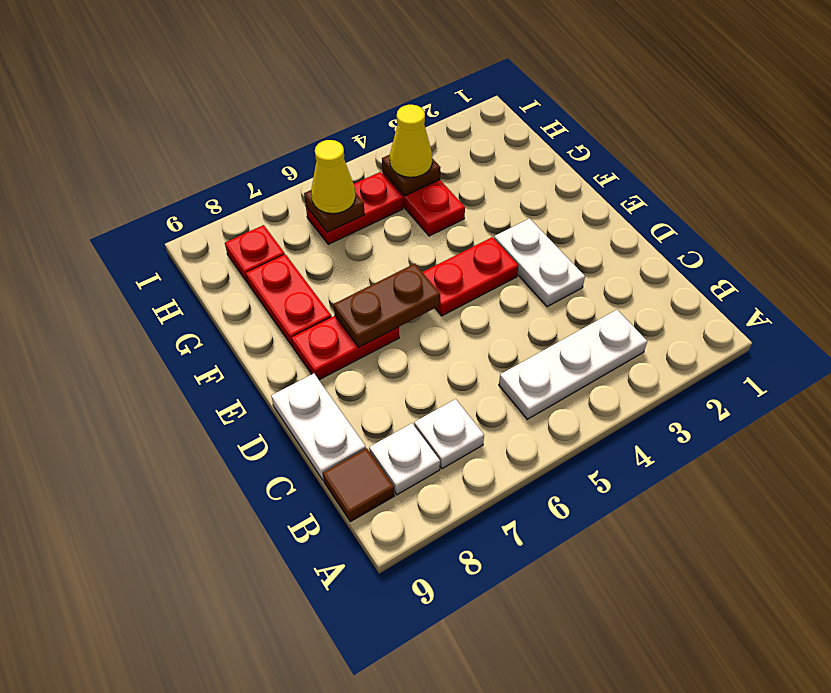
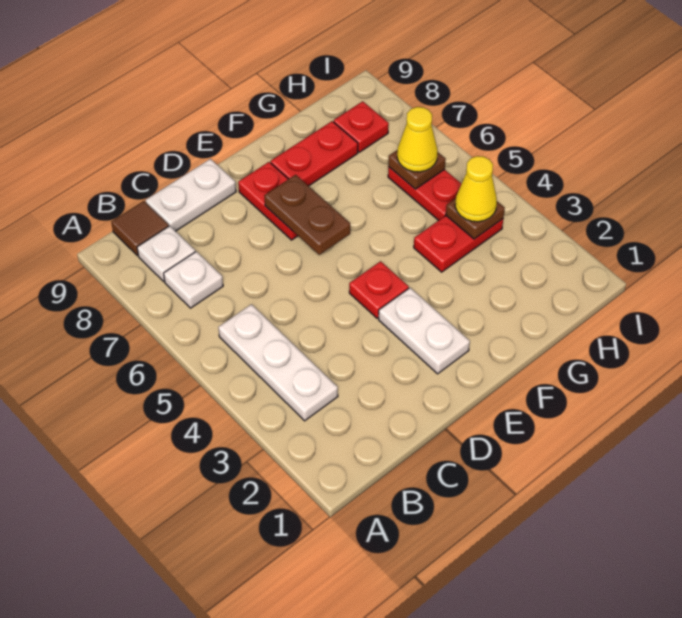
white 1x2 plate [494,219,585,307] -> white 1x2 plate turned to [379,288,470,374]
red 1x2 plate [423,237,518,316] -> red 1x1 plate [349,261,409,318]

